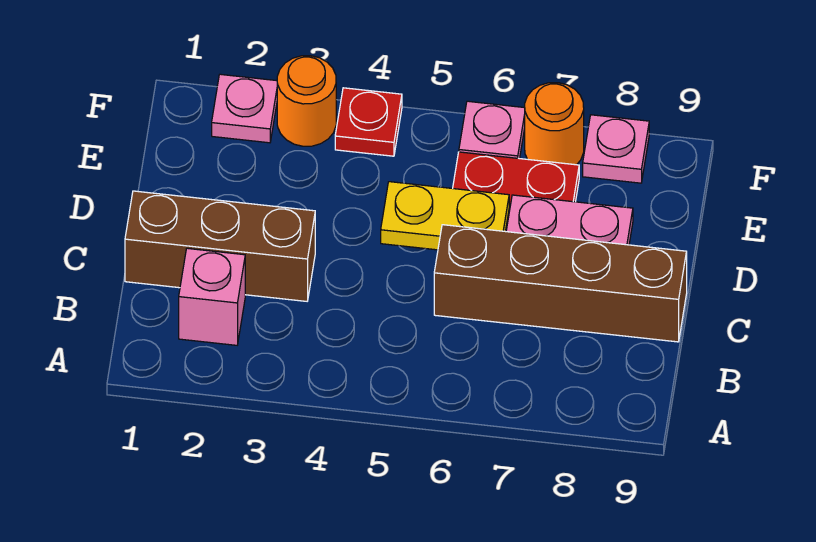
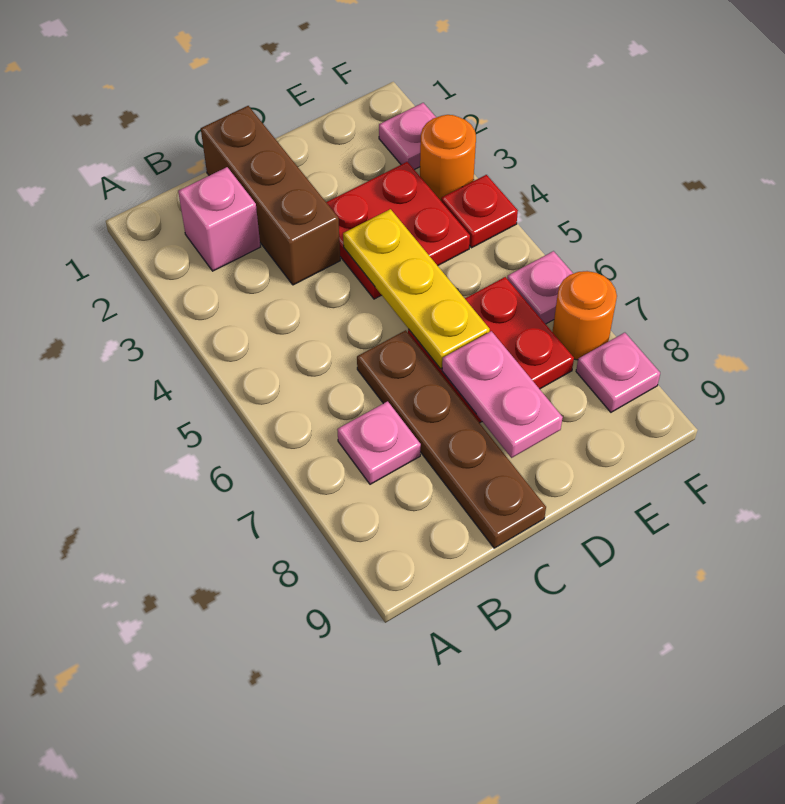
none -> pink 1x1 plate [337,401,421,484]
brown 1x4 brick [434,225,687,342] -> brown 1x4 plate [357,330,546,548]
none -> red 2x2 plate [326,162,470,299]
yellow 1x2 plate [381,182,509,250] -> yellow 1x3 plate [343,209,490,369]

